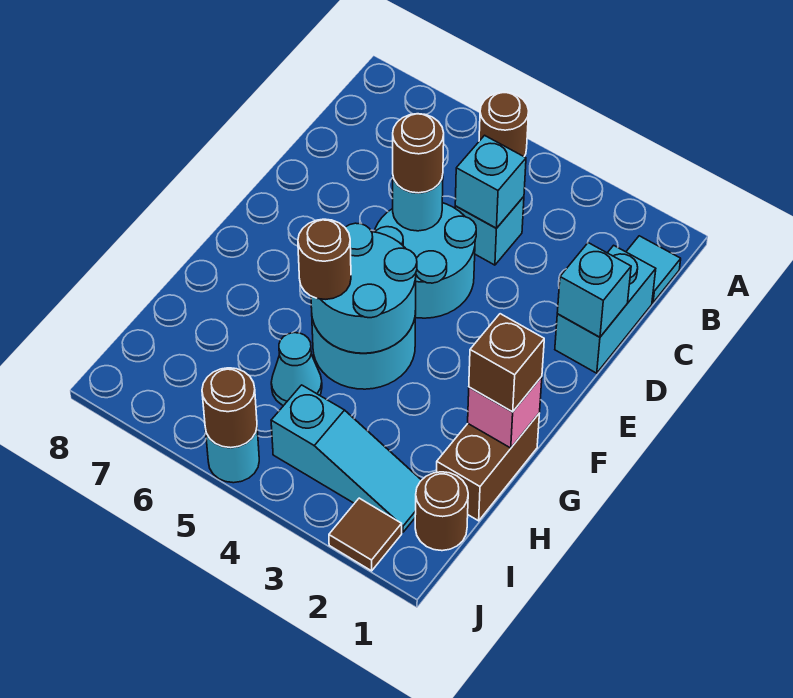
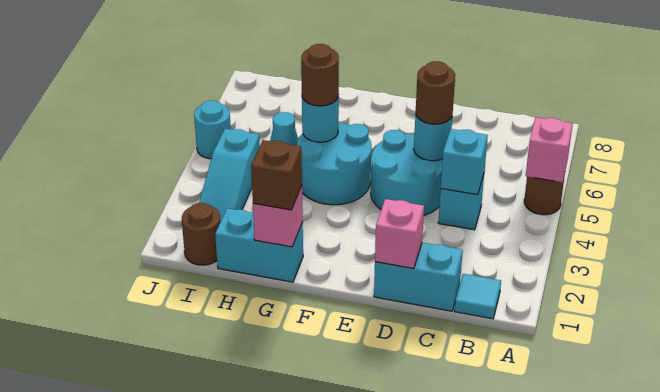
none -> pink 1x1 brick [526,117,573,182]
cyan 1x1 brick [557,243,631,337] -> pink 1x1 brick [375,199,424,269]
cyan 2x2 round brick [311,223,417,353] -> cyan 1x1 round brick [302,95,339,142]
brown 1x2 brick [437,414,539,521] -> cyan 1x2 brick [215,208,303,282]
brown 1x1 tile [329,498,402,571] -> none
brown 1x1 round brick [202,368,257,448] -> none

